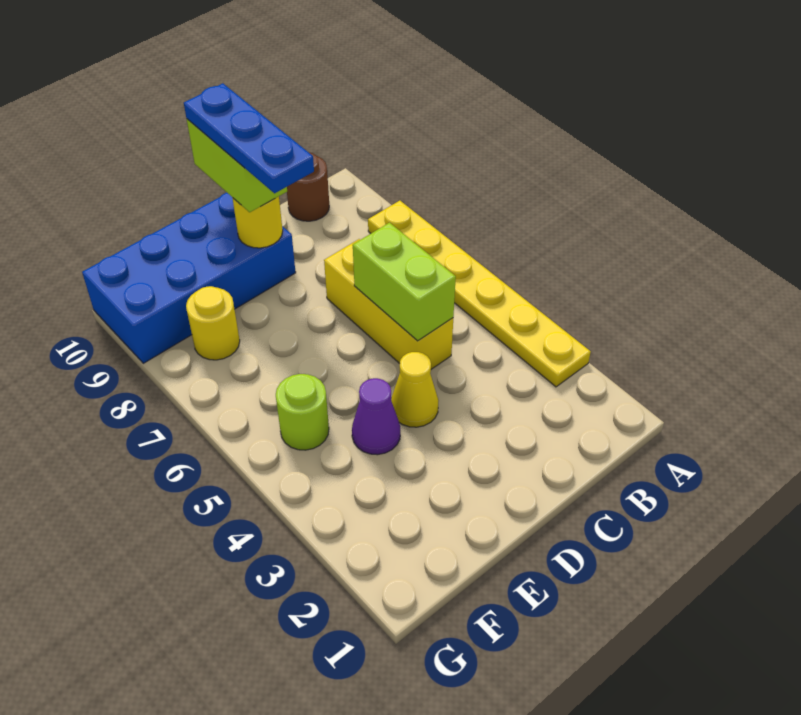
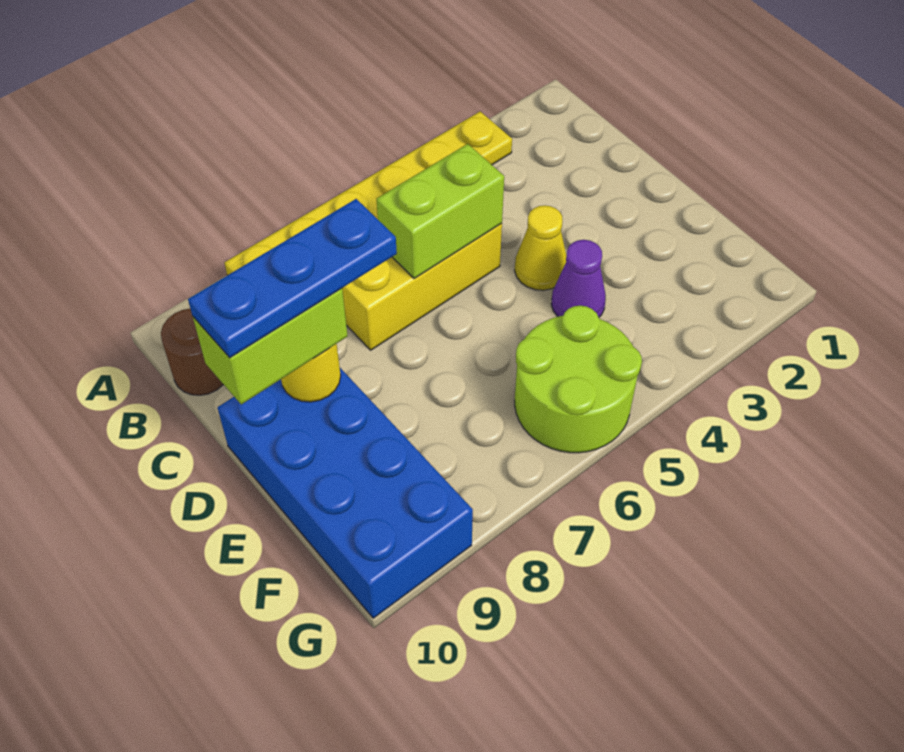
lime 1x1 round brick [276,374,329,450] -> lime 2x2 round brick [515,306,642,453]
yellow 1x1 round brick [186,286,240,360] -> none

